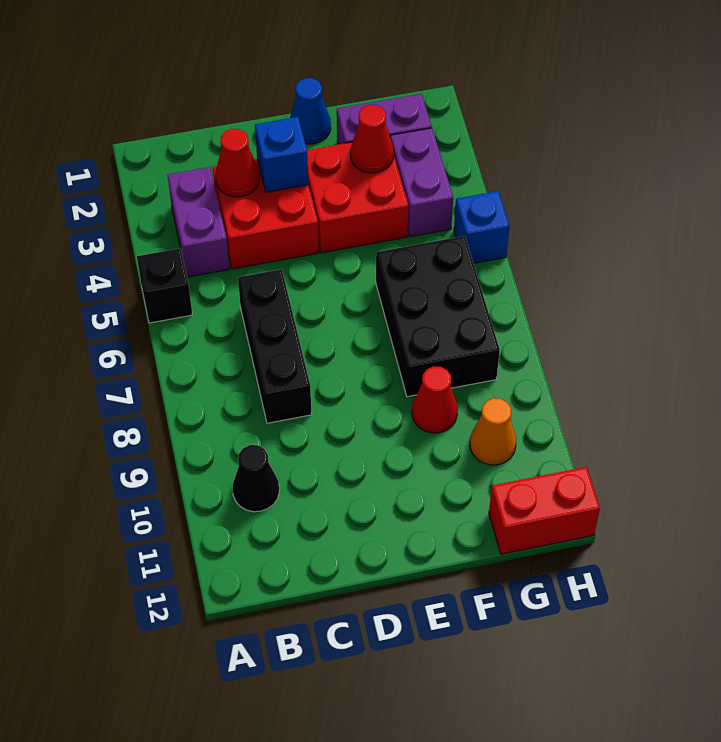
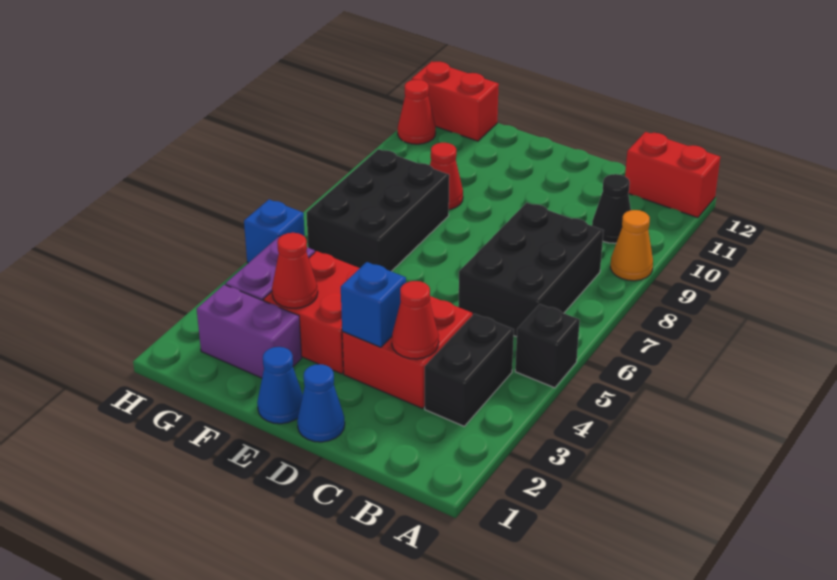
none -> red 1x2 brick [625,132,720,218]
purple 1x2 brick [167,167,230,277] -> black 1x2 brick [425,314,514,426]
black 1x3 brick [238,269,312,423] -> black 2x3 brick [458,203,604,337]
none -> blue 1x1 cone [297,364,345,442]
orange 1x1 cone [470,398,516,465] -> orange 1x1 cone moved to [610,210,653,281]
none -> red 1x1 cone [398,80,436,144]

